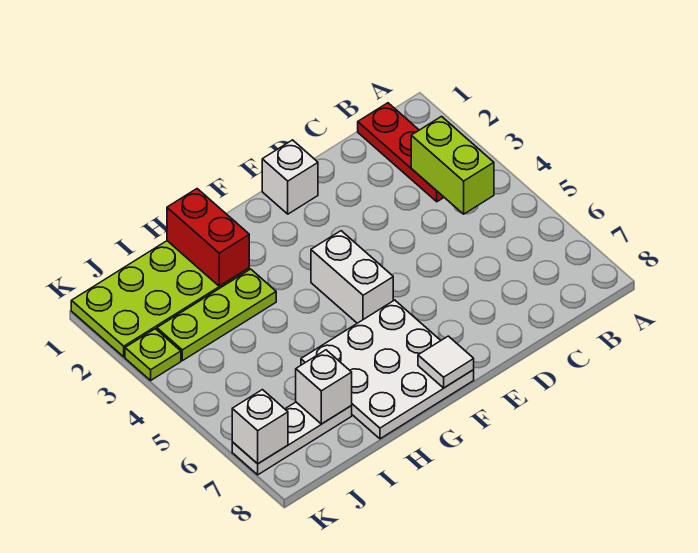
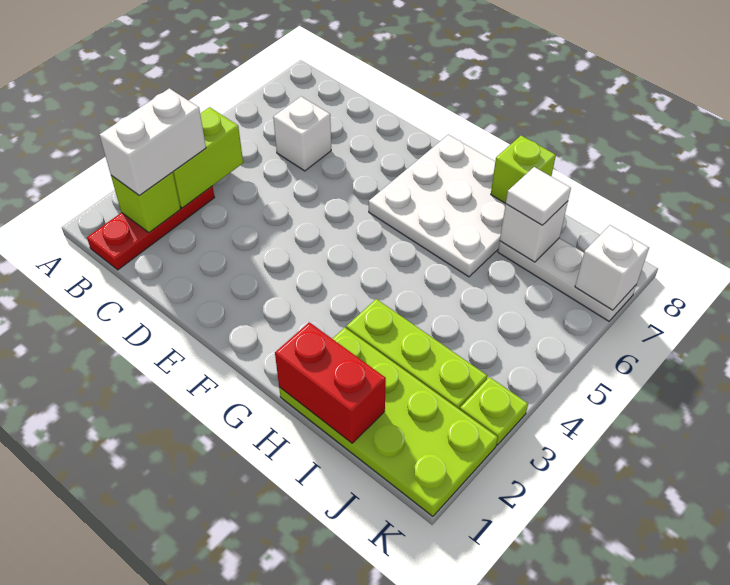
none -> lime 1x1 brick [111,173,180,233]
white 1x1 brick [262,140,318,214] -> white 1x1 brick moved to [273,97,331,171]
white 1x2 brick [311,231,393,323] -> white 1x2 brick moved to [100,88,206,196]
white 1x1 tile [418,336,474,388] -> white 1x1 tile moved to [506,167,571,225]
red 1x2 brick [167,189,249,286] -> red 1x2 brick turned to [275,322,386,443]
none -> lime 1x1 brick [491,136,556,204]

